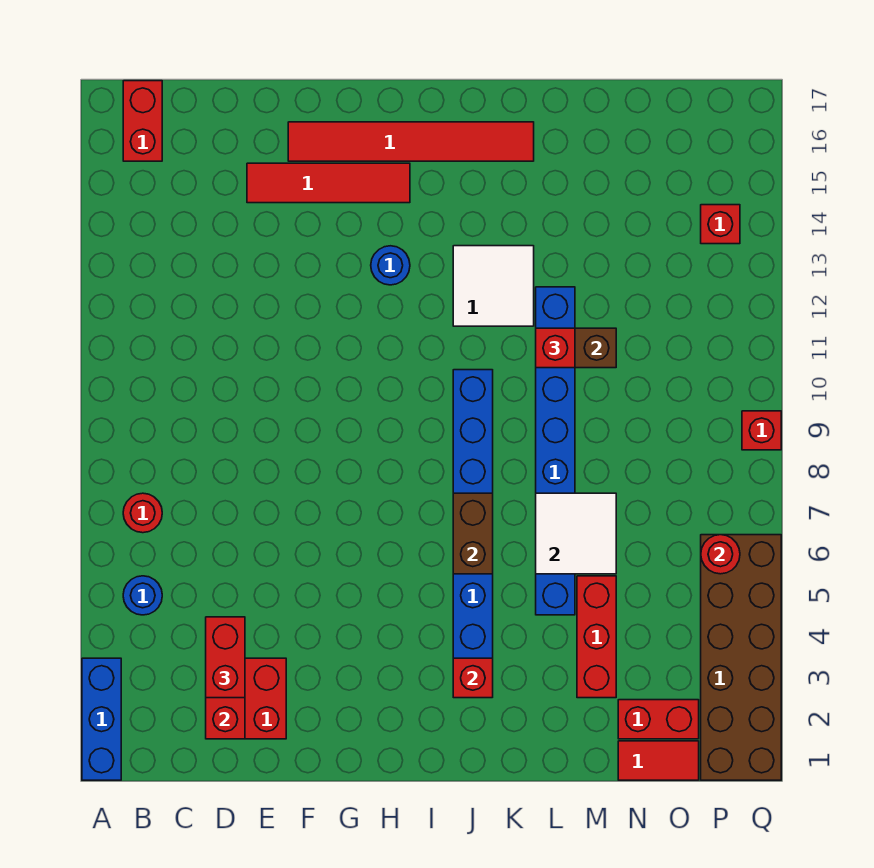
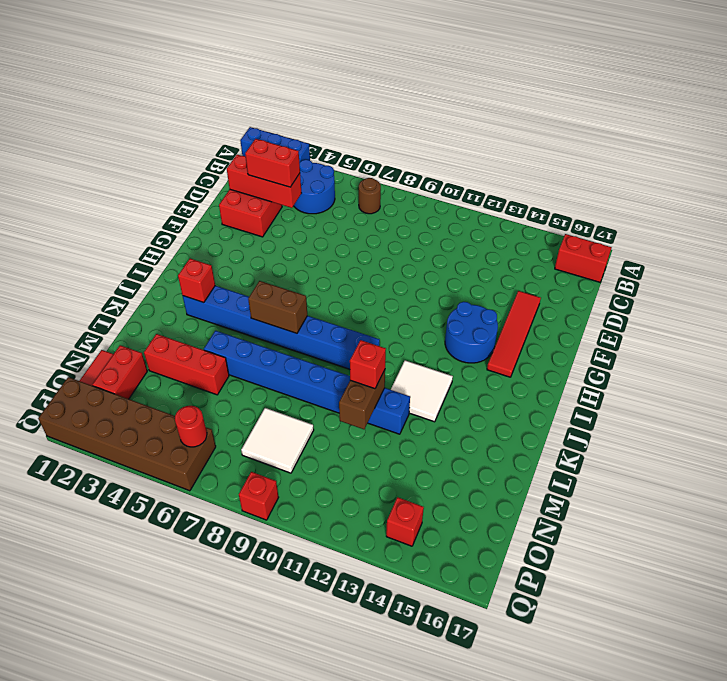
blue 1x1 round brick [123,576,162,615] -> blue 2x2 round brick [294,160,335,214]
red 1x1 round brick [123,493,162,533] -> brown 1x1 round brick [359,178,381,214]
red 1x6 tile [288,122,534,161] -> none
blue 1x1 round brick [371,246,410,285] -> blue 2x2 round brick [445,302,498,363]
white 2x2 tile [536,493,616,574] -> white 2x2 tile moved to [241,408,314,473]

